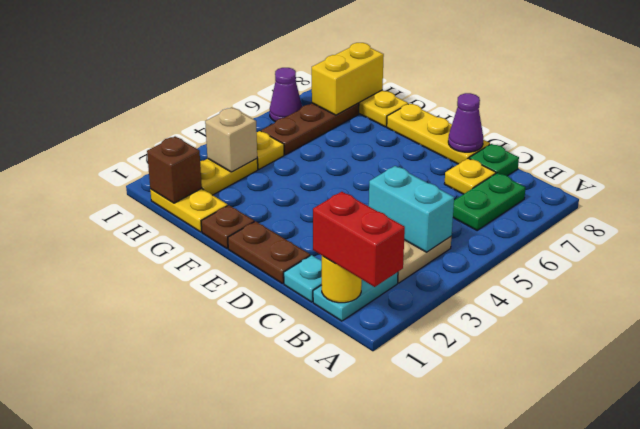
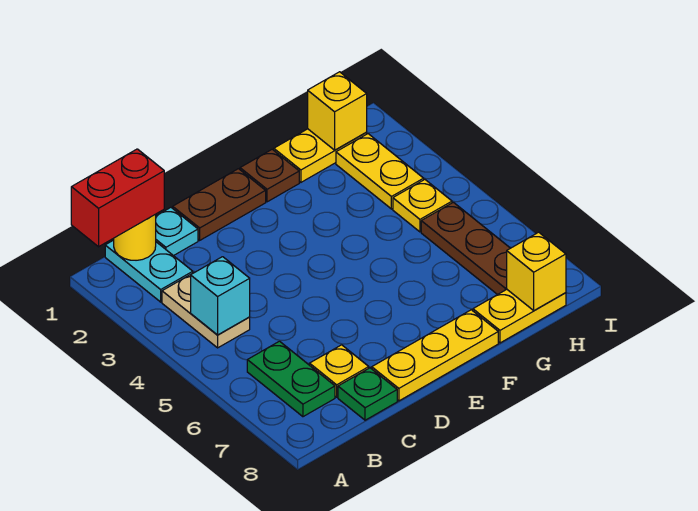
cyan 1x2 brick [369,166,454,252] -> cyan 1x1 brick [191,257,250,335]
purple 1x1 cone [448,93,483,152] -> none
brown 1x1 brick [147,136,202,203] -> yellow 1x1 brick [308,72,367,150]
tan 1x1 brick [205,108,257,172] -> none
yellow 1x2 brick [312,43,384,115] -> yellow 1x1 brick [507,232,566,311]
purple 1x1 cone [270,68,302,122] -> none

